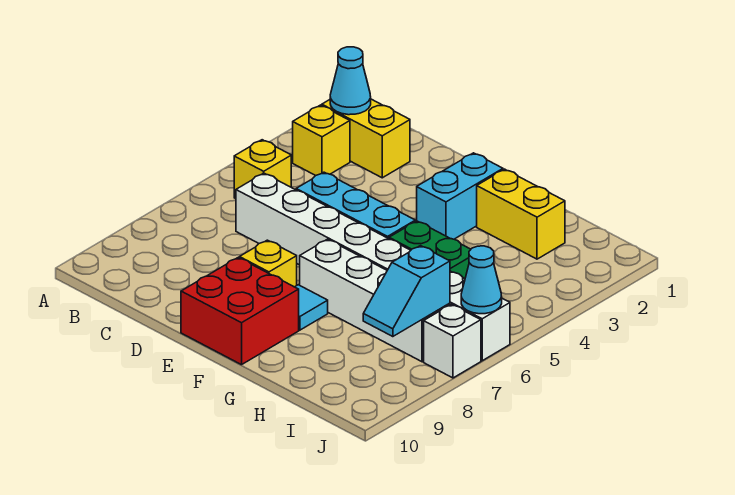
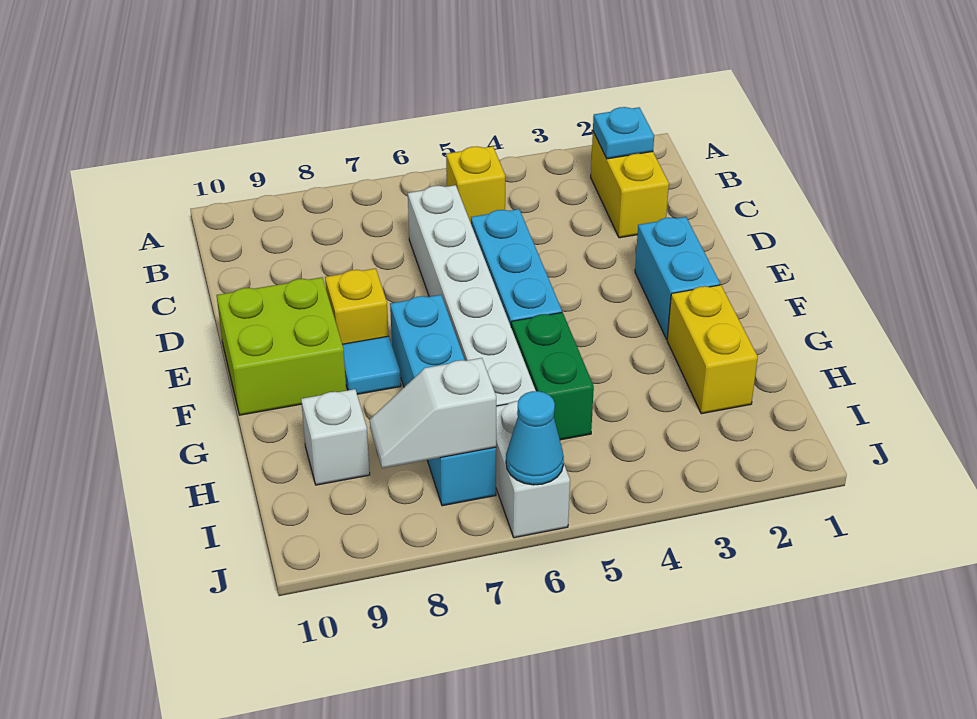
cyan 1x1 cone [330,47,371,115] -> cyan 1x1 plate [593,107,654,159]
yellow 1x1 brick [293,105,350,176] -> none
red 2x2 brick [181,258,299,365] -> lime 2x2 brick [217,277,346,415]
cyan 1x2 brick [417,153,503,239] -> cyan 1x2 brick turned to [635,217,720,339]
white 1x4 brick [300,239,450,362] -> cyan 1x4 brick [390,295,496,506]
cyan 1x2 slope [363,246,450,337] -> white 1x2 slope [370,358,496,468]
white 1x1 brick [424,304,481,378] -> white 1x1 brick moved to [301,389,370,485]

